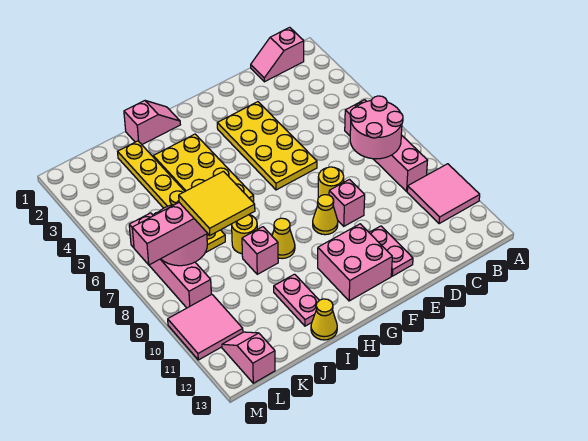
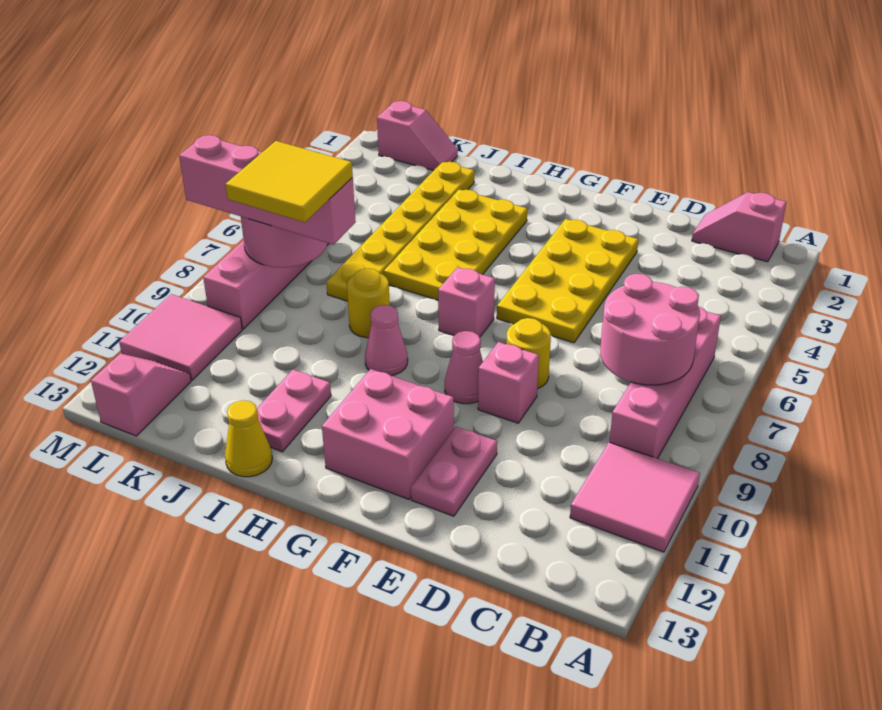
yellow 1x1 cone [313,195,338,235] -> pink 1x1 cone [445,331,483,404]
pink 1x2 slope [124,101,180,144] -> pink 1x2 slope moved to [377,101,458,170]
yellow 1x1 cone [272,218,295,259] -> pink 1x1 cone [365,305,408,376]
pink 1x1 brick [242,227,278,274] -> pink 1x1 brick moved to [438,267,495,337]

